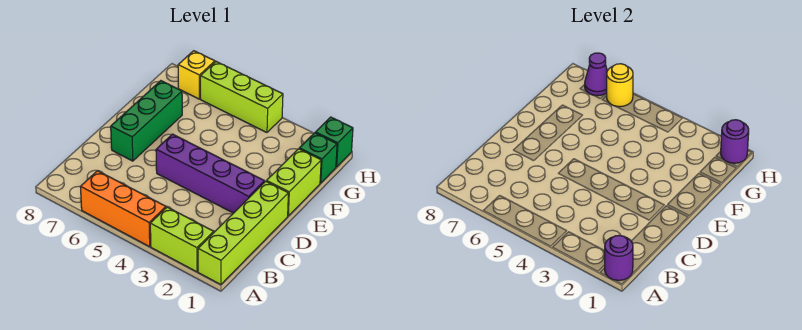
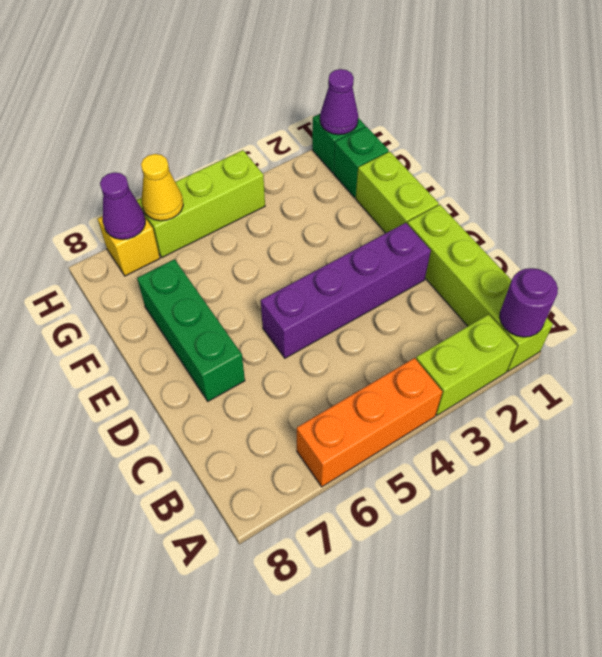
purple 1x1 round brick [721,120,749,163] -> purple 1x1 cone [320,69,358,135]
yellow 1x1 round brick [607,64,633,107] -> yellow 1x1 cone [141,154,183,221]

